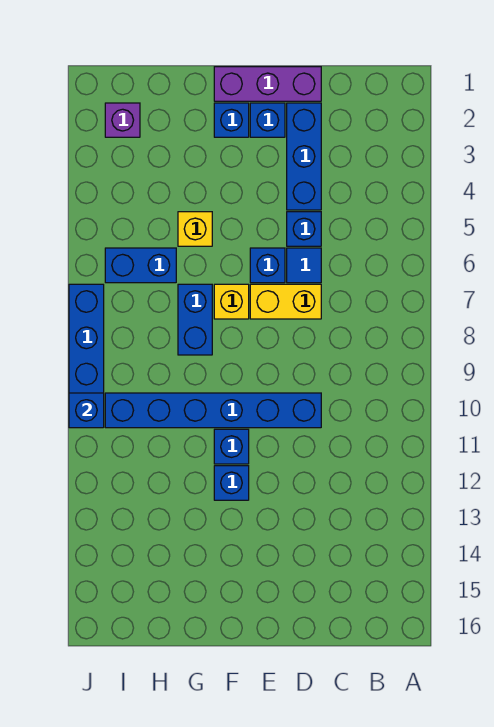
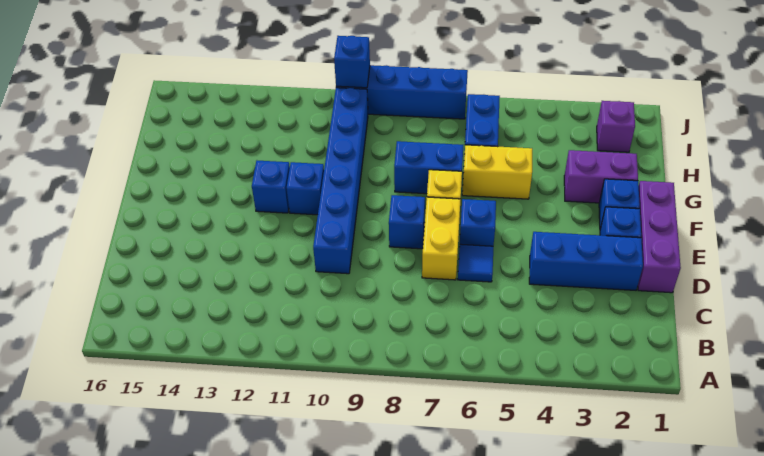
blue 1x1 brick [287,212,321,246] -> blue 1x1 brick moved to [389,195,425,249]
none -> purple 1x2 brick [564,150,638,203]
yellow 1x1 brick [178,212,212,246] -> yellow 1x2 brick [462,145,532,199]

